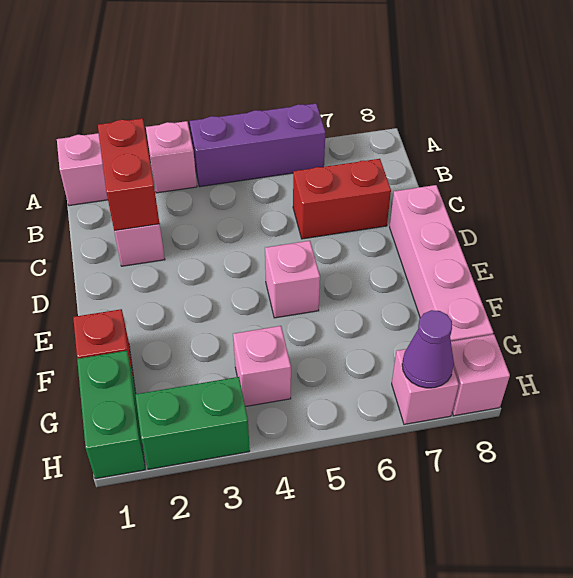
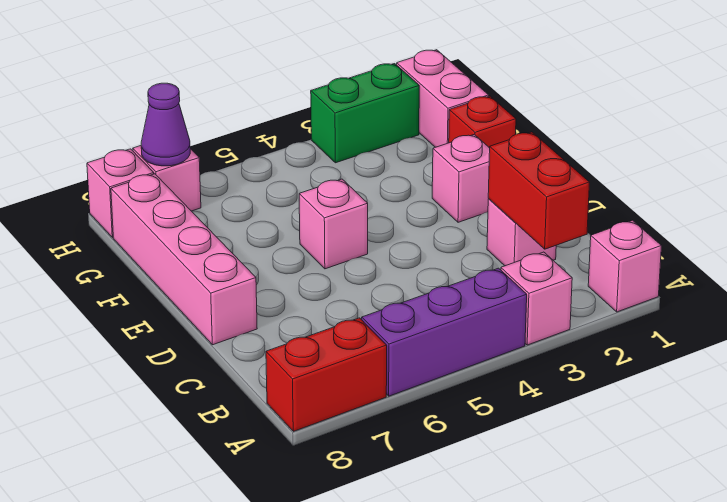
red 1x2 brick [293,159,391,239] -> red 1x2 brick moved to [266,318,387,431]
green 1x2 brick [77,351,145,479] -> pink 1x2 brick [397,50,489,147]
pink 1x1 brick [233,326,291,407] -> pink 1x1 brick moved to [432,134,490,222]

